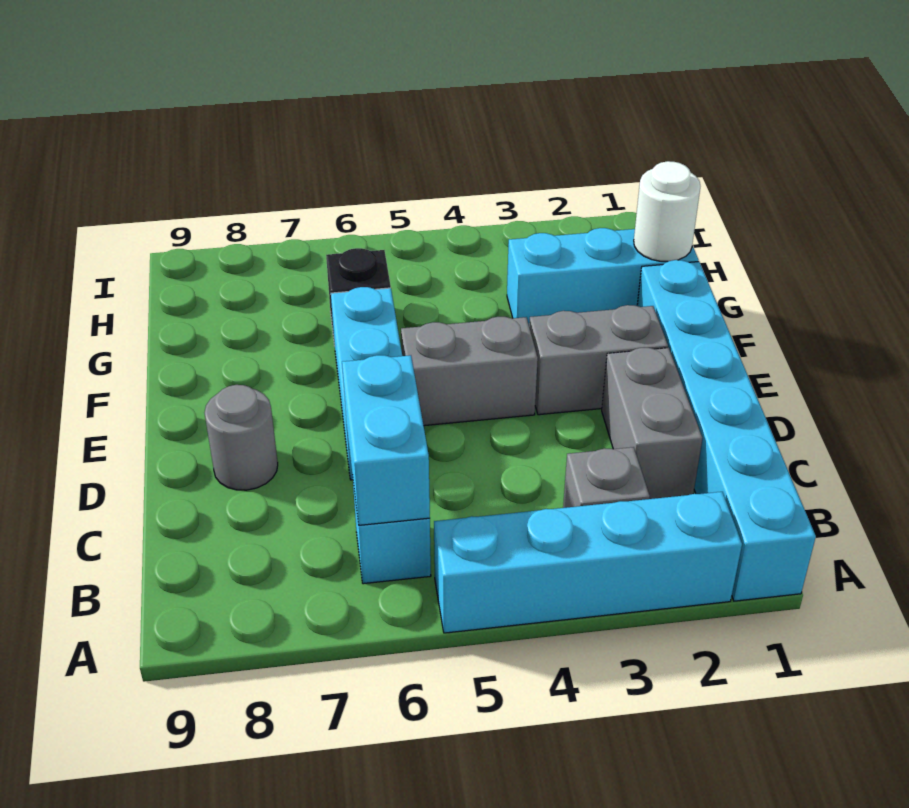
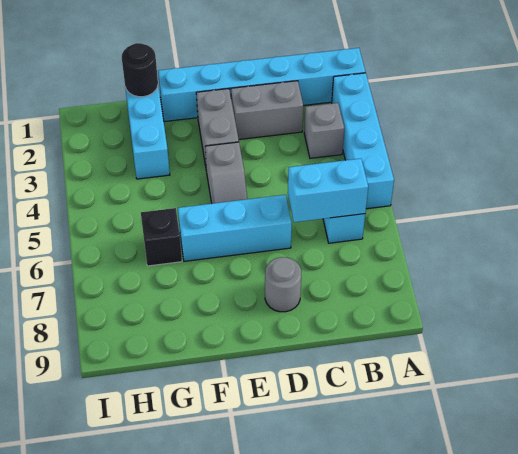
grey 1x2 brick [401,317,538,426] -> grey 1x2 slope [205,142,247,204]
white 1x1 round brick [634,161,700,261] -> black 1x1 round brick [122,43,158,97]

